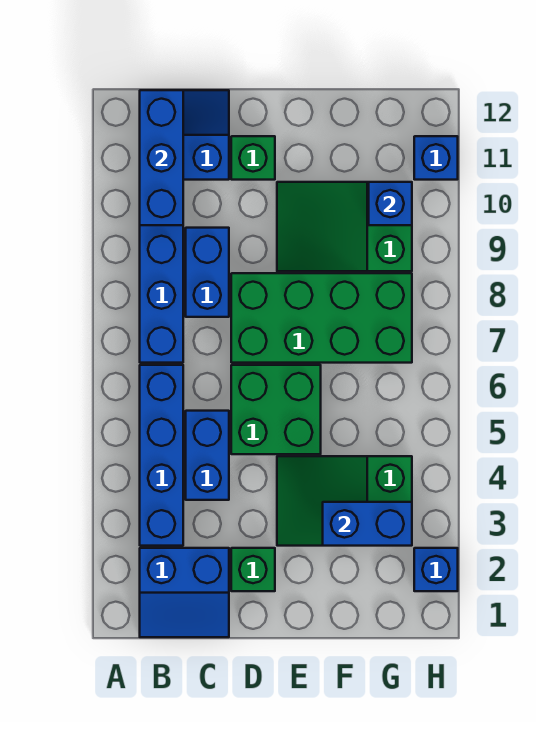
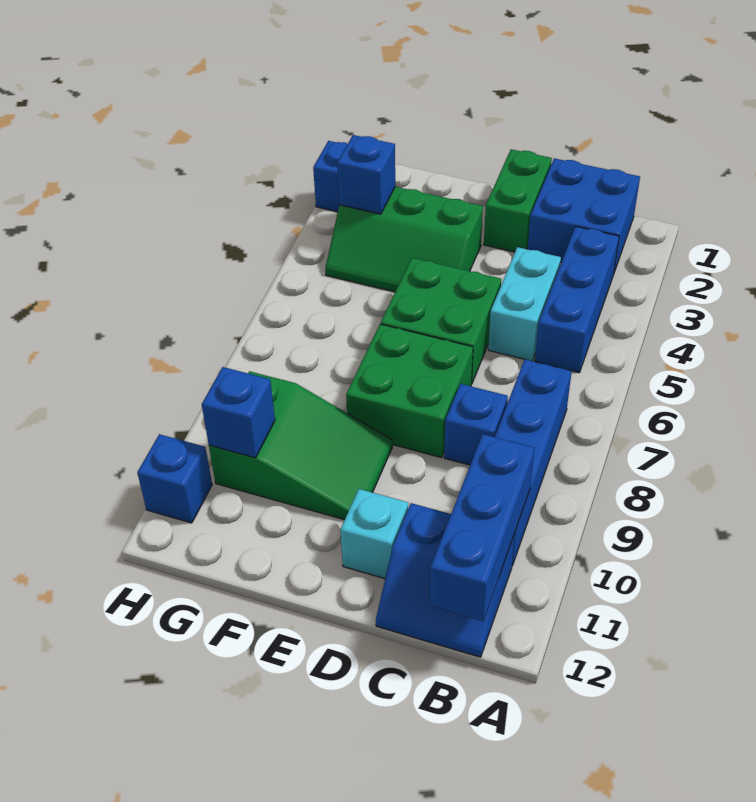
blue 2x2 slope [140,548,229,637] -> blue 2x2 brick [528,158,640,272]
blue 1x4 brick [140,365,183,546] -> blue 1x3 brick [535,226,619,373]
blue 1x2 brick [186,411,229,500] -> cyan 1x2 brick [488,247,561,361]
blue 1x2 brick [186,228,229,317] -> blue 1x1 brick [444,384,508,465]
green 1x1 brick [231,548,275,591] -> green 1x2 brick [484,149,552,252]
green 2x4 brick [231,273,412,363] -> green 2x2 brick [346,324,473,458]
green 1x1 brick [231,136,275,180] -> cyan 1x1 brick [340,489,408,579]
green 2x3 slope [277,456,412,546] -> green 2x3 slope turned to [325,187,483,292]
blue 1x2 brick [323,502,412,546] -> blue 1x1 brick [337,135,395,214]

